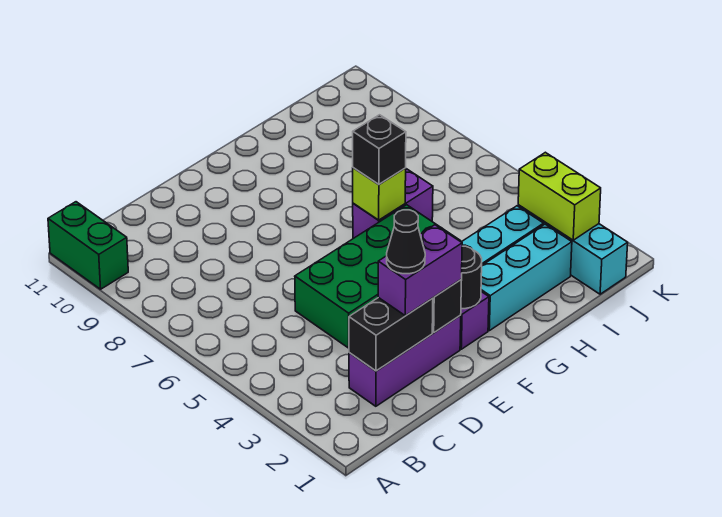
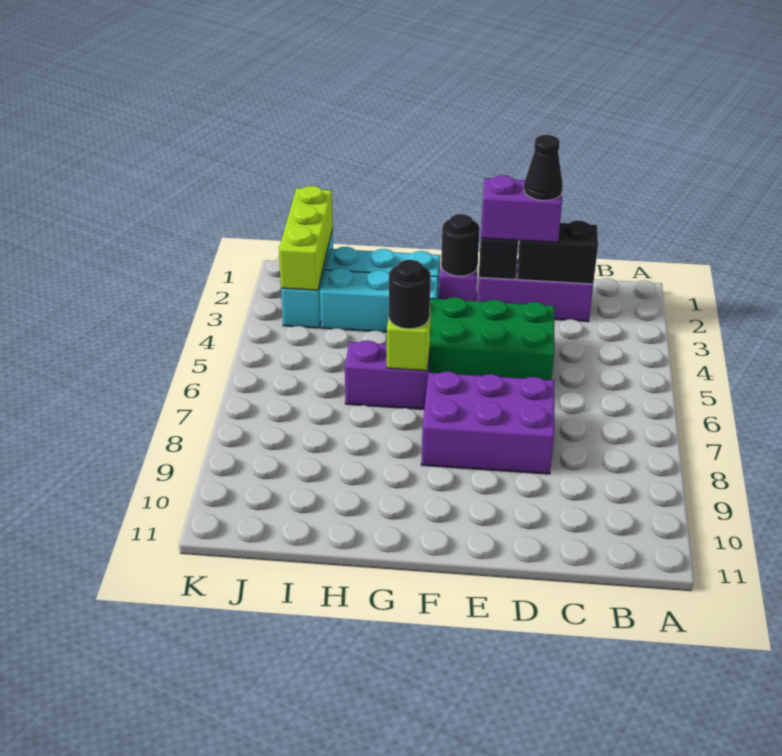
green 1x2 brick [48,202,128,289] -> none
none -> purple 2x3 brick [421,371,554,474]
black 1x1 brick [353,115,406,184] -> black 1x1 round brick [389,260,431,329]
lime 1x2 brick [518,152,601,240] -> lime 1x3 brick [279,186,333,290]

